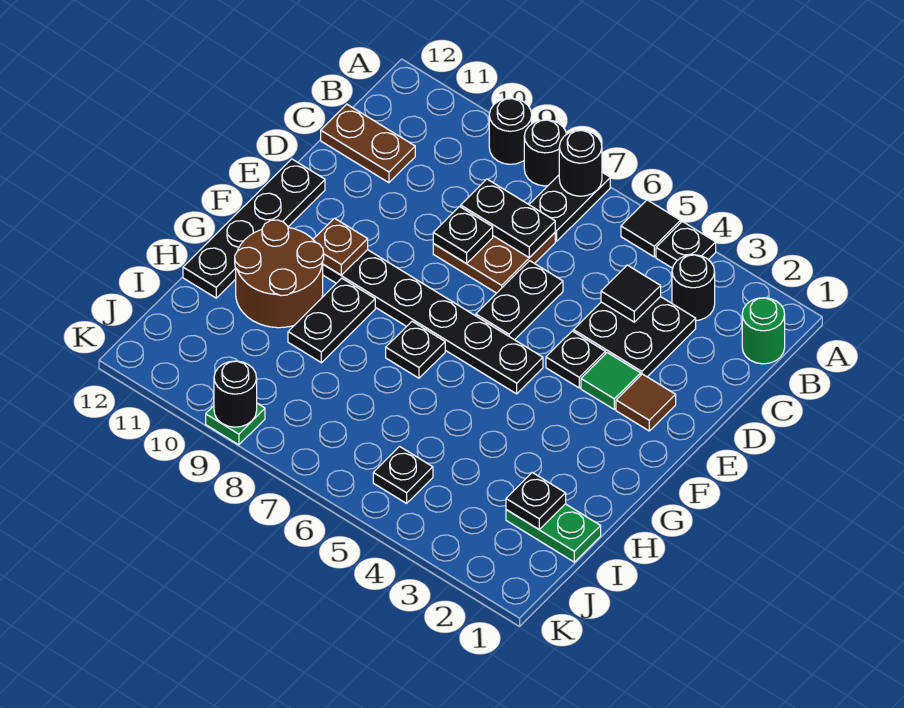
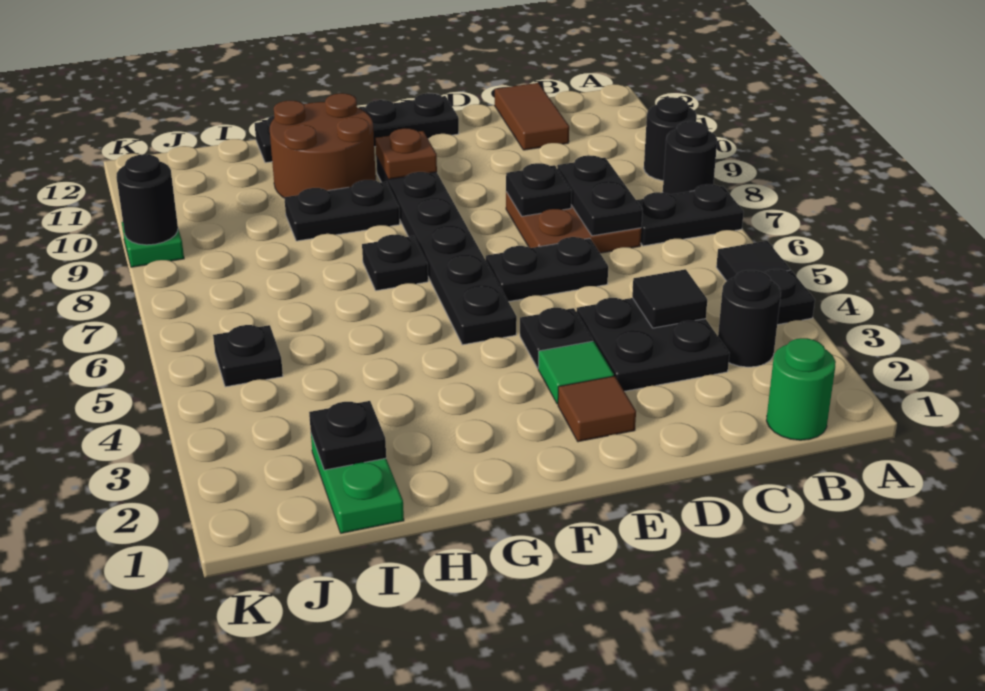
black 1x1 round brick [559,130,602,196] -> none
brown 1x2 plate [321,104,415,183] -> brown 1x2 tile [495,83,569,150]

